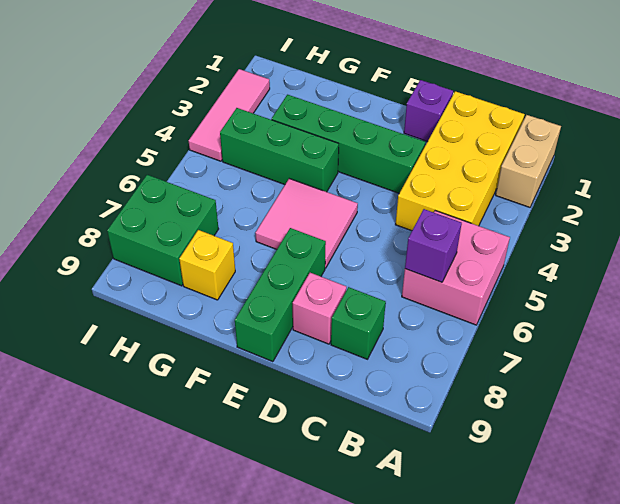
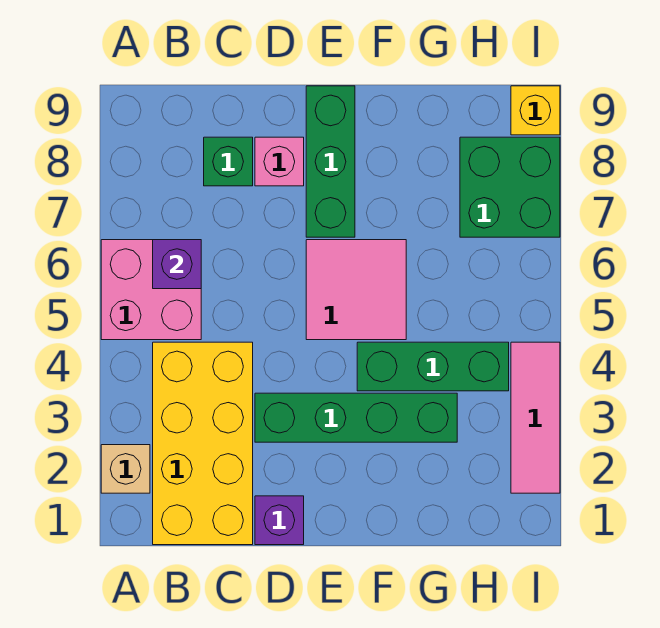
tan 1x2 brick [496,115,561,207] -> tan 1x1 brick [101,445,150,493]
yellow 1x1 brick [179,230,235,300] -> yellow 1x1 brick moved to [511,86,560,135]

